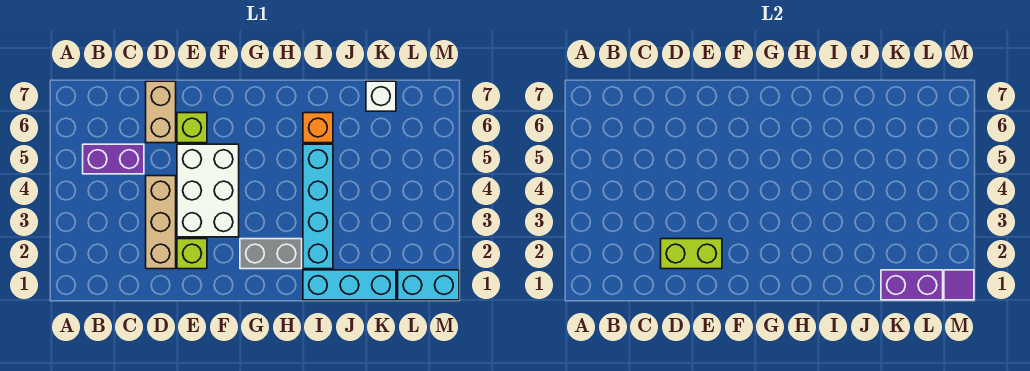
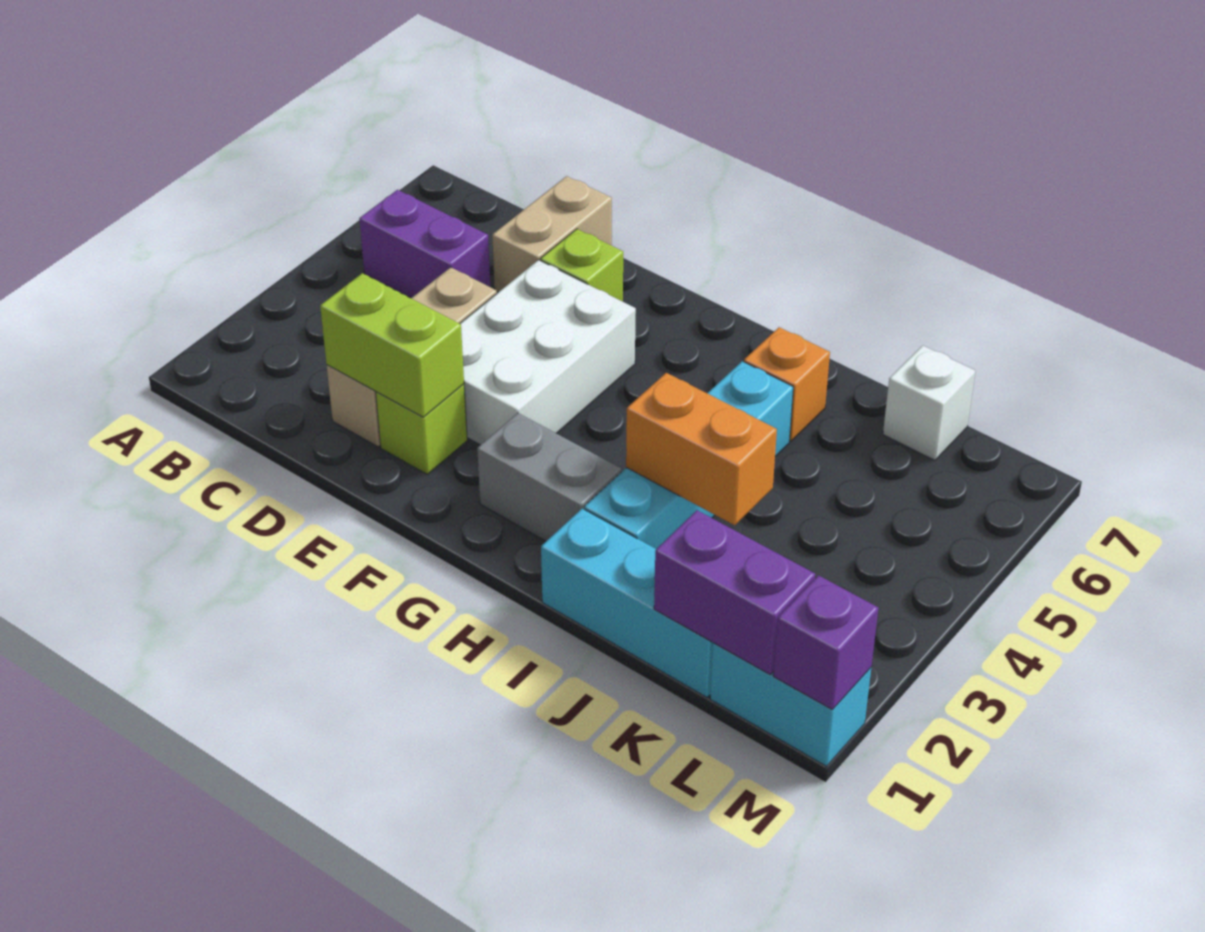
none -> orange 1x2 brick [626,373,777,525]
purple 1x1 tile [944,270,974,300] -> purple 1x1 brick [773,575,878,709]

